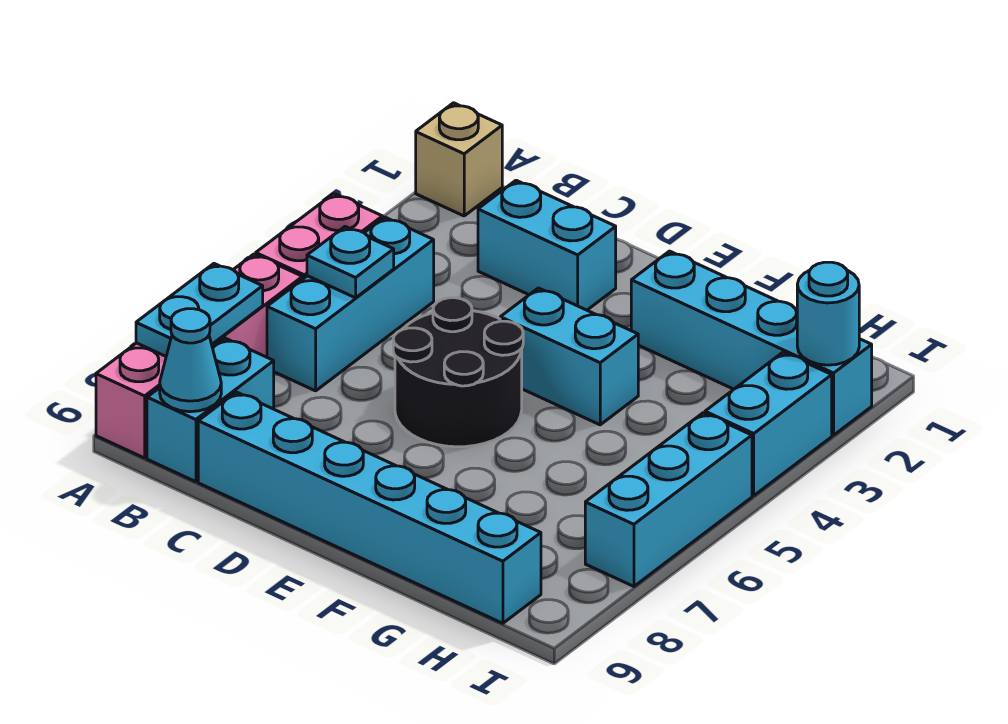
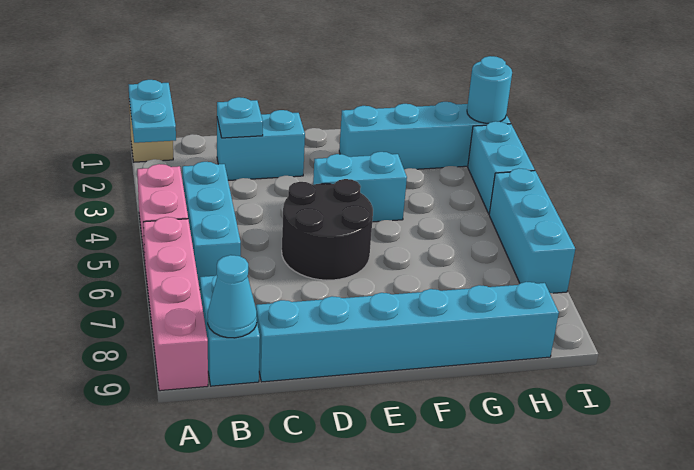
cyan 1x2 plate [136,264,263,356] -> cyan 1x2 plate moved to [129,80,176,143]
cyan 1x1 plate [307,227,394,298] -> cyan 1x1 plate moved to [217,97,263,138]

